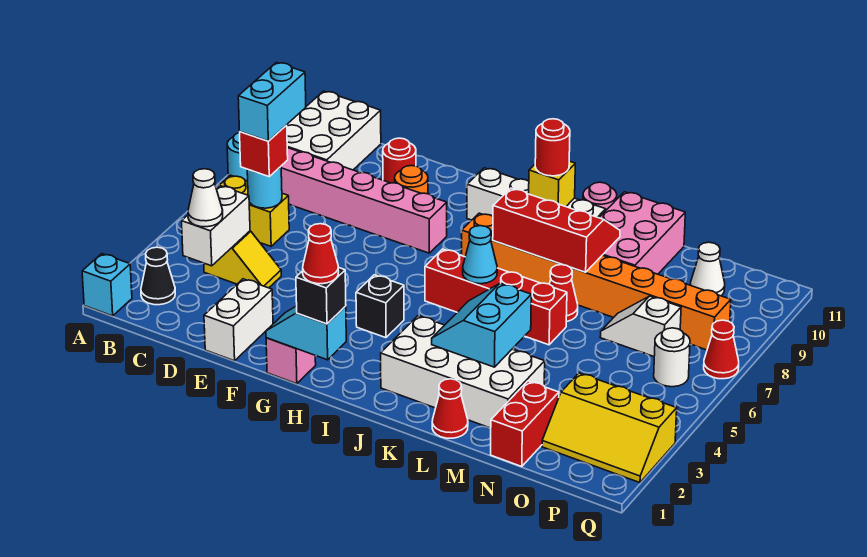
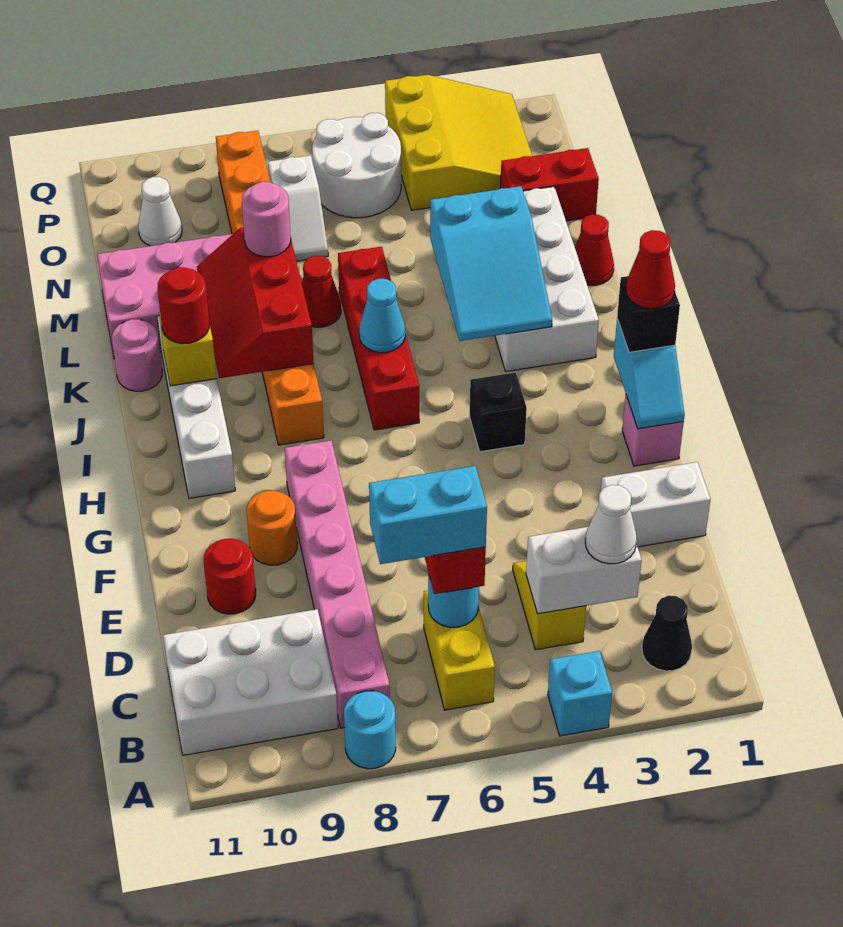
cyan 1x1 brick [82,254,132,316] -> cyan 1x1 brick moved to [548,651,612,736]
cyan 2x2 slope [432,283,531,367] -> cyan 2x3 slope [430,186,552,341]
none -> pink 1x1 round brick [242,182,291,257]
yellow 2x3 slope [542,373,677,483] -> yellow 3x3 slope [385,75,532,210]
white 1x1 round brick [654,328,690,387] -> white 2x2 round brick [312,113,401,218]
red 1x1 cone [704,320,739,379] -> none

